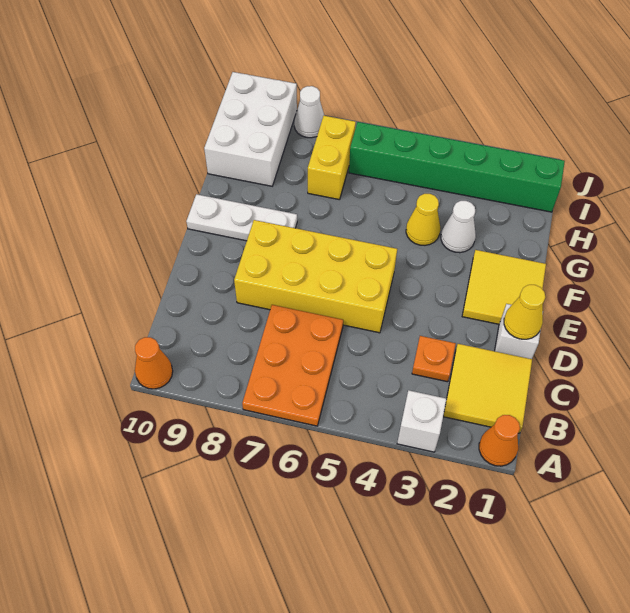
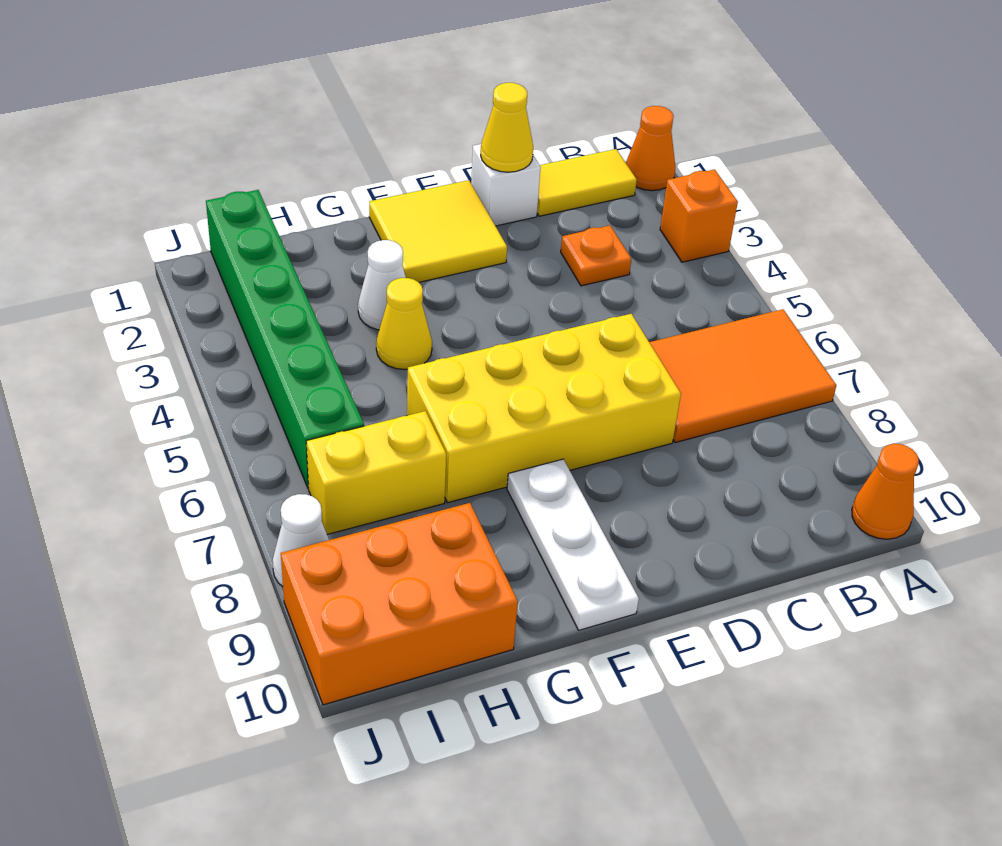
white 1x1 brick [397,390,447,452] -> orange 1x1 brick [660,169,738,262]
orange 2x3 plate [242,305,343,426] -> orange 2x3 tile [649,309,836,443]
yellow 2x2 tile [443,344,532,433] -> yellow 1x2 tile [537,149,637,216]
yellow 2x4 brick [234,220,397,333] -> yellow 2x4 brick turned to [407,314,681,503]
white 2x3 brick [204,72,297,186] -> orange 2x3 brick [281,503,518,705]

